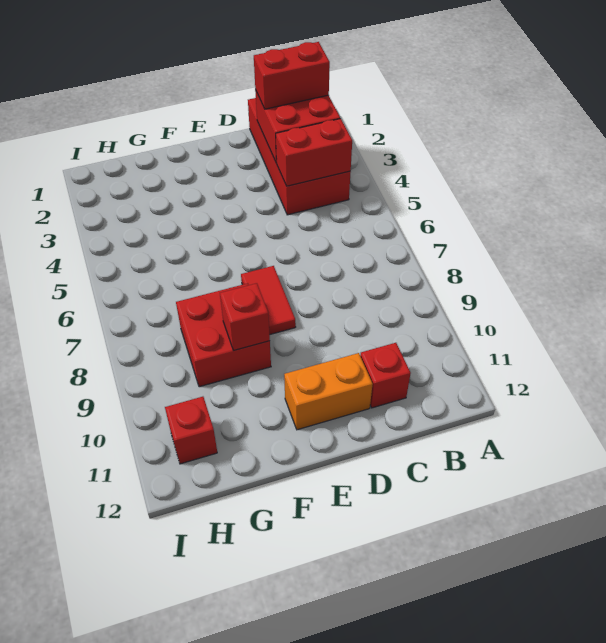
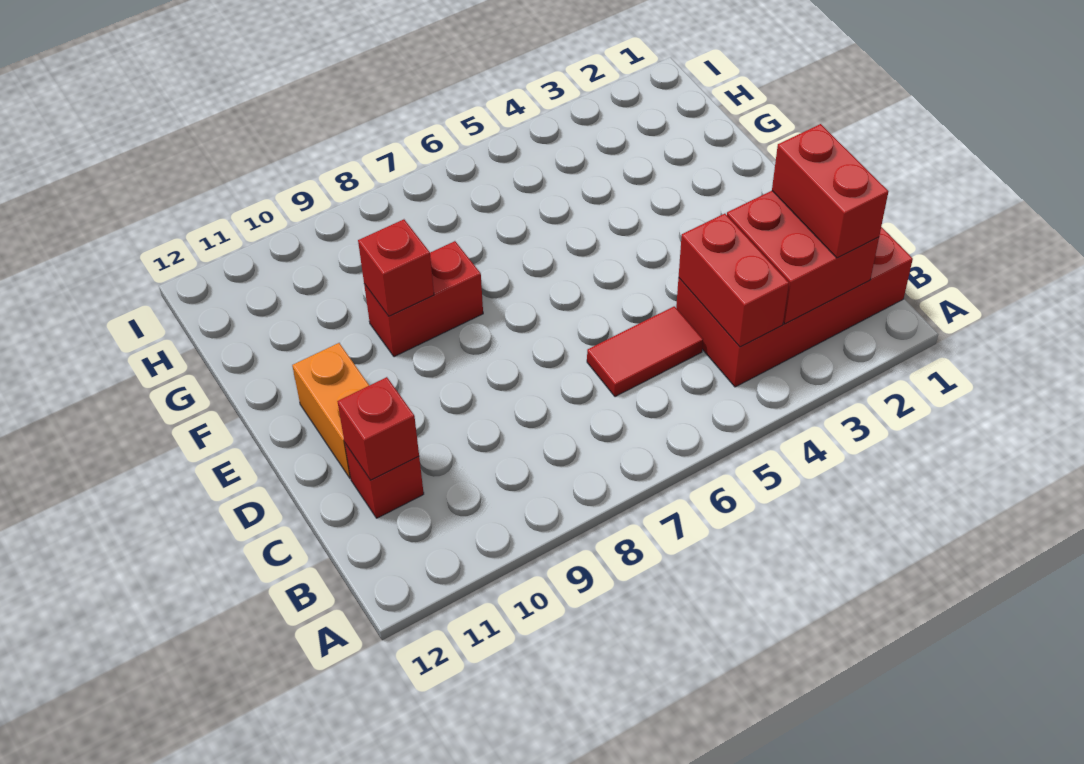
red 1x2 tile [241,266,296,335] -> red 1x2 tile moved to [587,306,703,397]
red 2x2 brick [176,283,271,387] -> red 1x2 brick [364,241,483,357]
red 1x1 brick [165,397,217,464] -> red 1x1 brick moved to [337,377,419,480]

